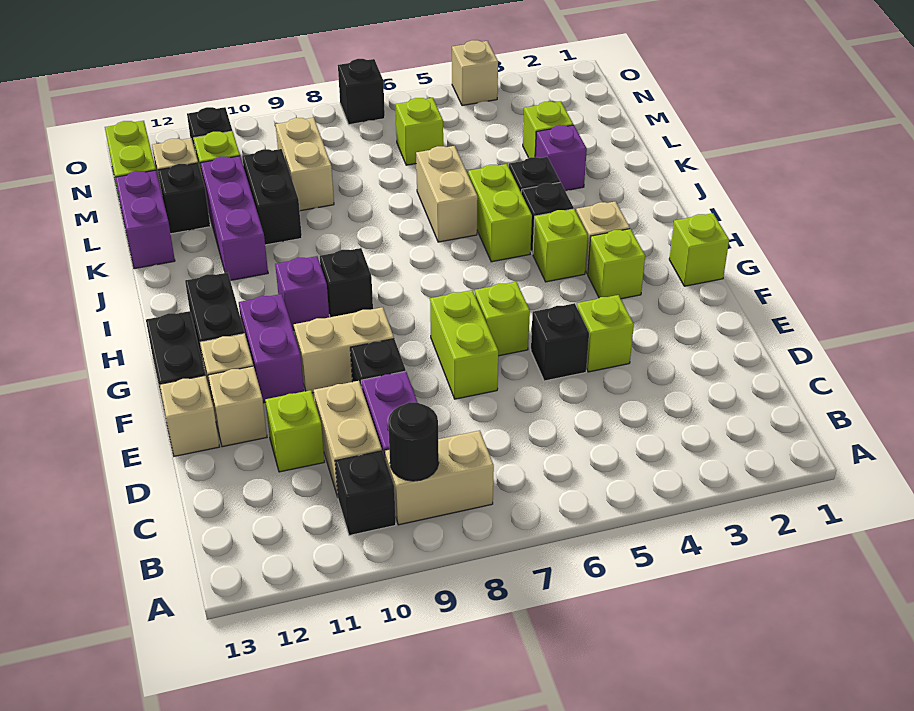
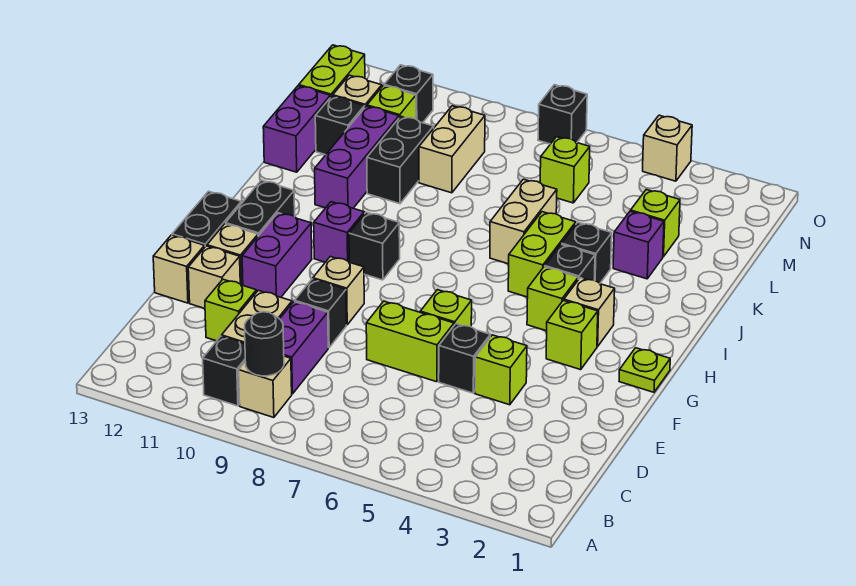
tan 1x2 brick [385,431,494,525] -> tan 1x1 brick [239,356,292,418]
lime 1x2 brick [430,290,498,399] -> lime 1x2 brick turned to [366,301,454,382]
tan 1x2 brick [294,307,394,393] -> tan 1x1 brick [313,257,364,325]
lime 1x1 brick [669,213,729,286] -> lime 1x1 plate [619,348,670,392]

